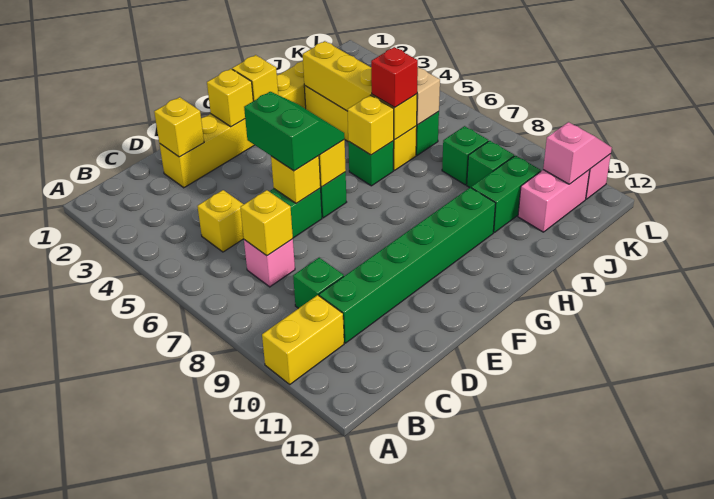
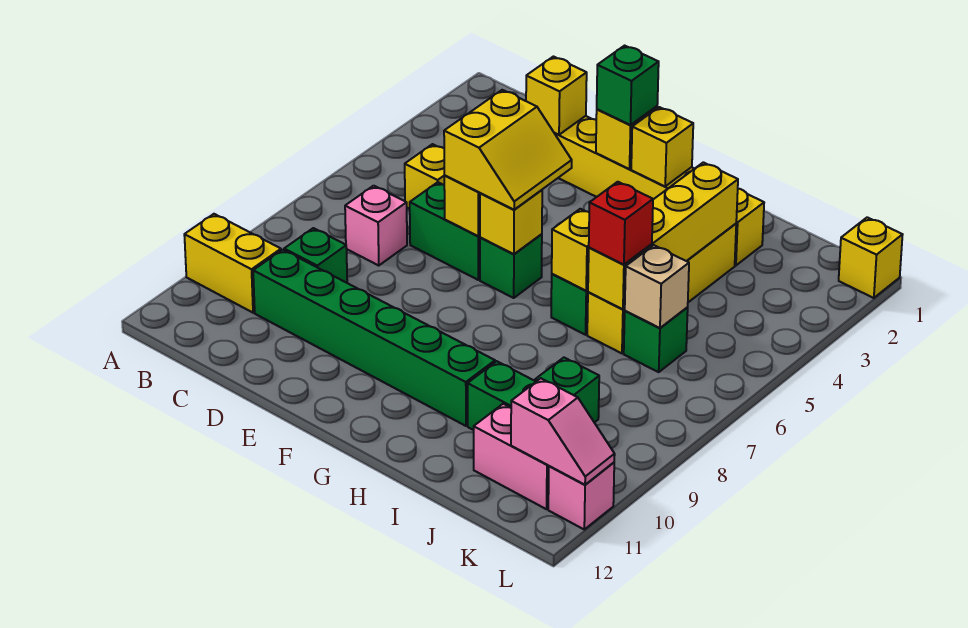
yellow 1x1 brick [240,190,293,256] -> yellow 1x1 brick moved to [839,217,903,298]
green 2x2 slope [244,92,345,171] -> yellow 2x2 slope [444,90,572,210]
green 1x1 brick [442,126,488,185] -> green 1x1 brick moved to [597,46,659,125]

